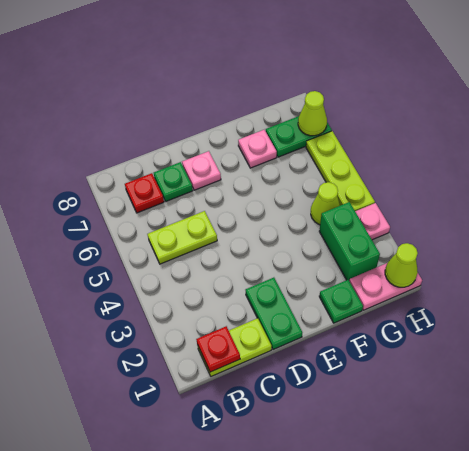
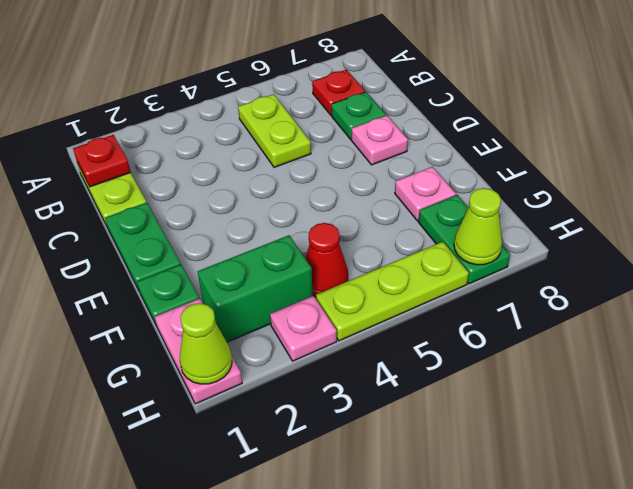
green 1x2 plate [246,278,302,350] -> green 1x2 plate turned to [105,203,181,292]
lime 1x1 cone [311,182,340,225] -> red 1x1 cone [305,223,348,297]

